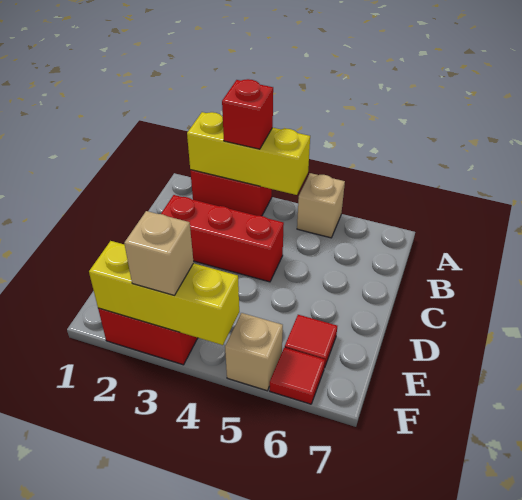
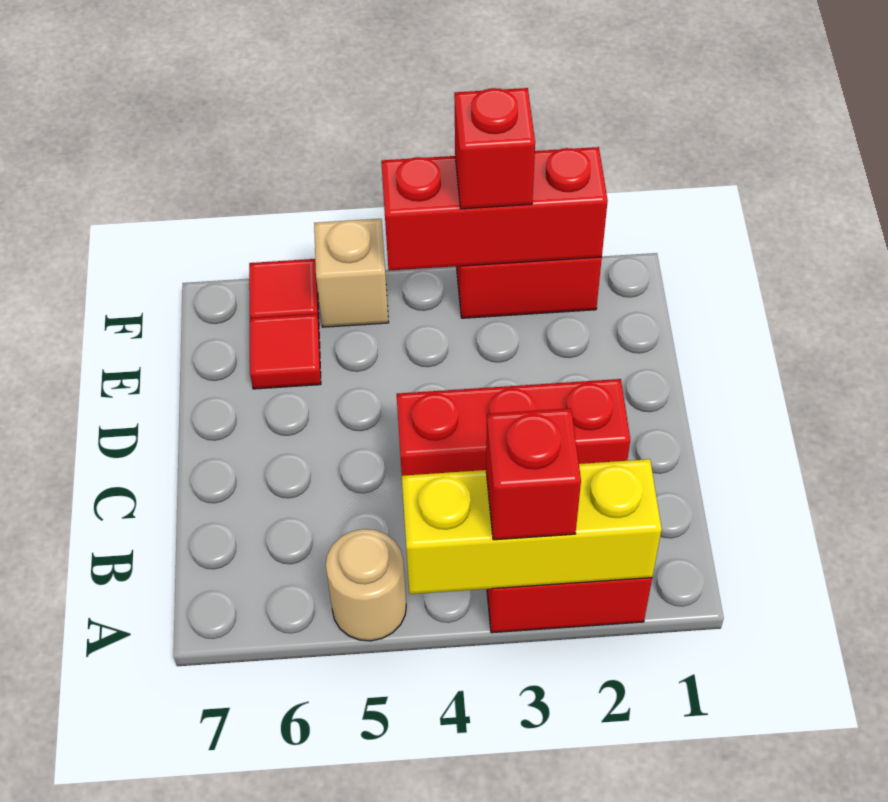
tan 1x1 brick [297,173,345,238] -> tan 1x1 round brick [326,529,406,641]
yellow 1x3 brick [89,241,239,345] -> red 1x3 brick [381,147,608,271]
tan 1x1 brick [124,211,194,295] -> red 1x1 brick [454,88,535,209]

